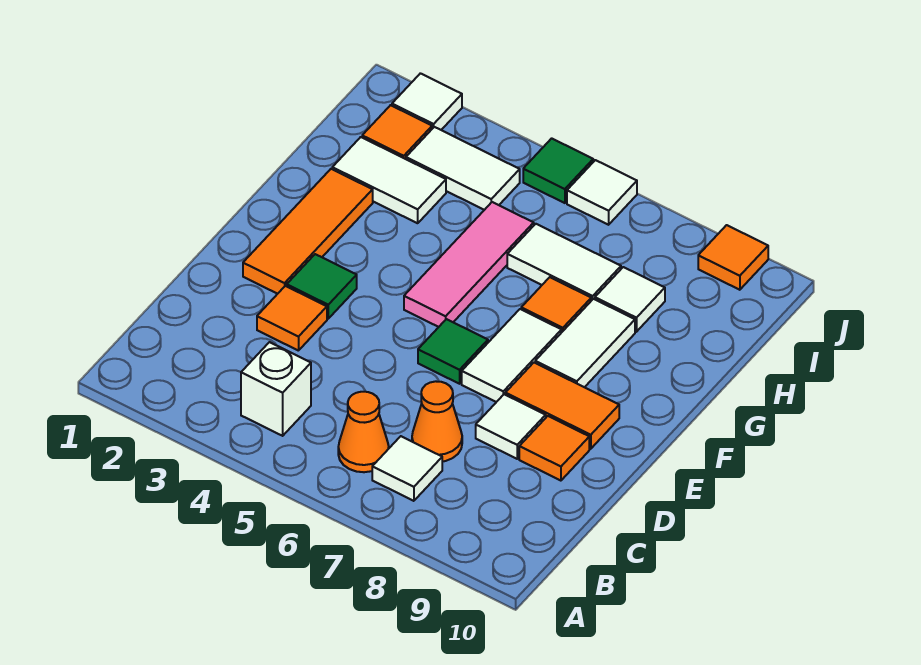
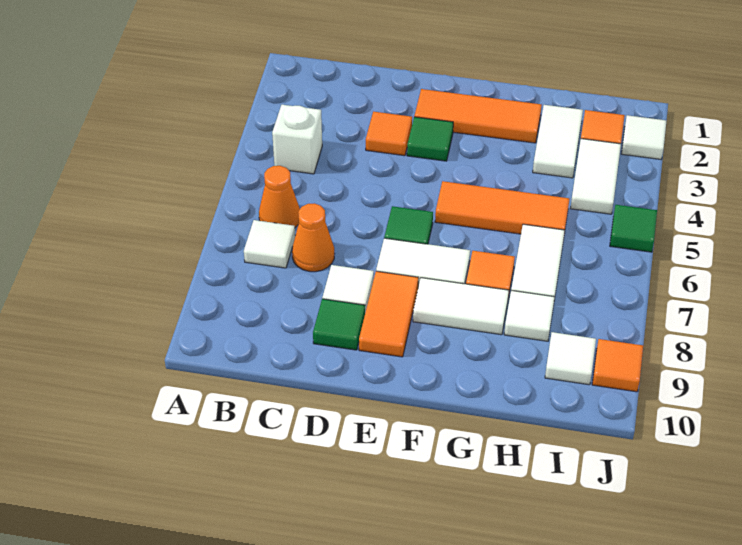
orange 1x1 tile [519,416,589,481] -> green 1x1 tile [313,299,365,350]
pink 1x3 tile [404,202,534,327] -> orange 1x3 tile [435,181,569,234]
white 1x1 tile [567,160,637,225] -> white 1x1 tile moved to [545,332,596,385]

